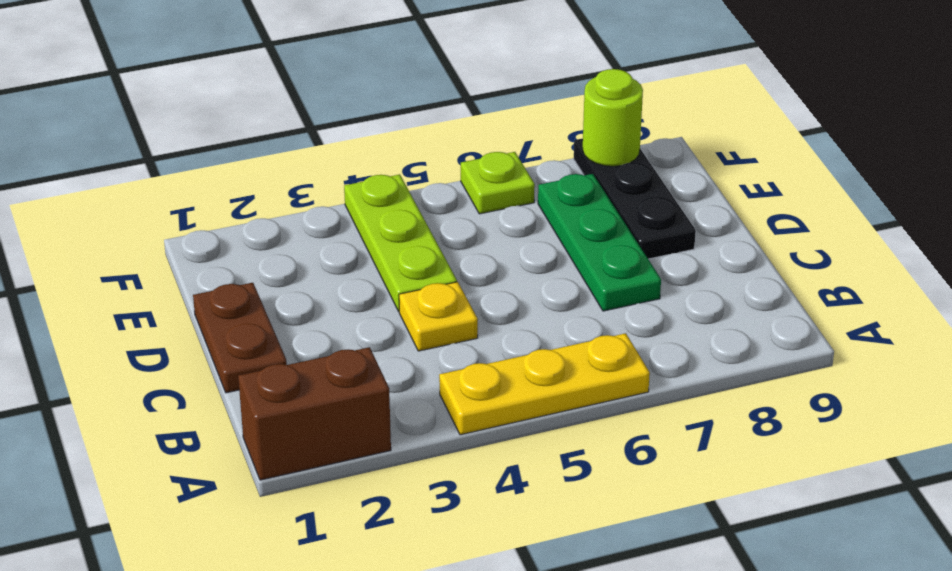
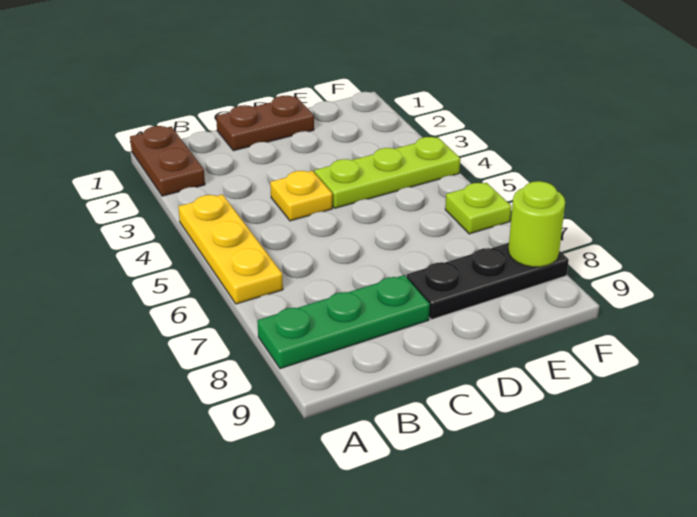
brown 1x2 brick [238,347,391,480] -> brown 1x2 plate [130,126,205,196]
green 1x3 plate [538,174,661,311] -> green 1x3 plate moved to [257,275,430,369]

